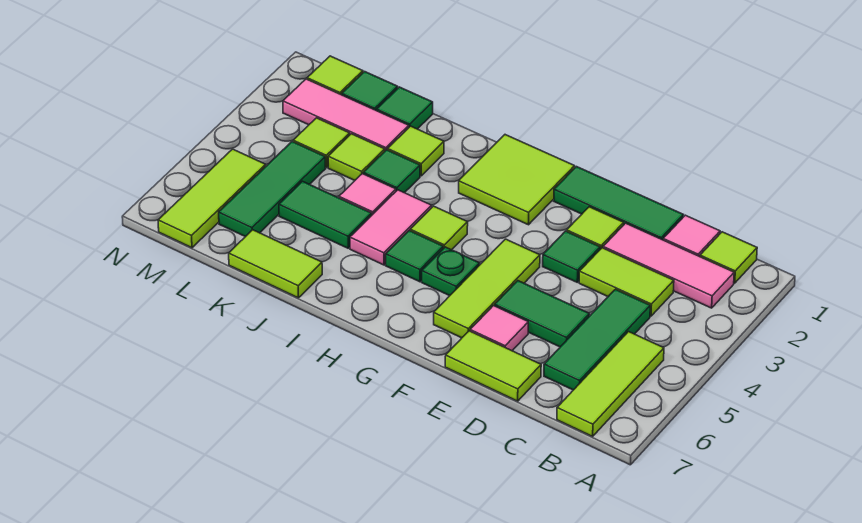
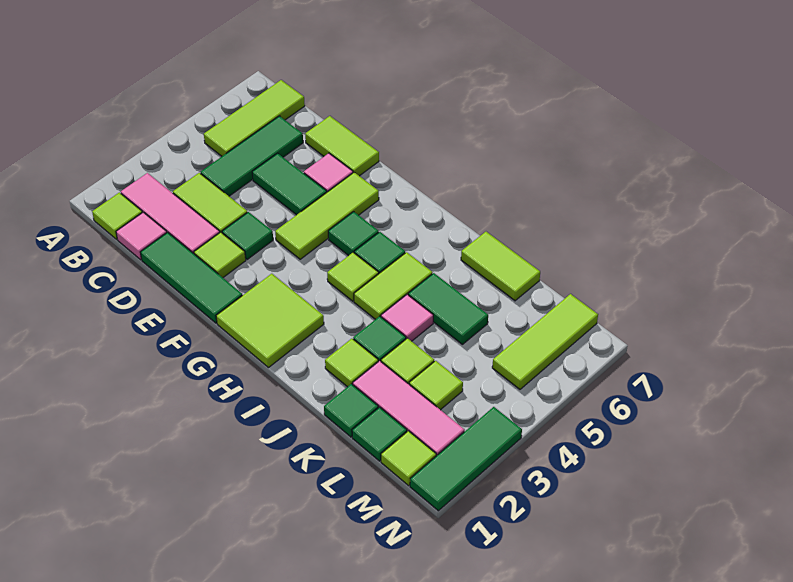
green 1x1 plate [422,247,480,296] -> green 1x1 tile [328,212,379,256]
pink 1x2 tile [350,190,432,265] -> lime 1x2 tile [354,252,433,319]
green 1x3 tile [219,142,326,237] -> green 1x3 tile moved to [410,407,522,511]

